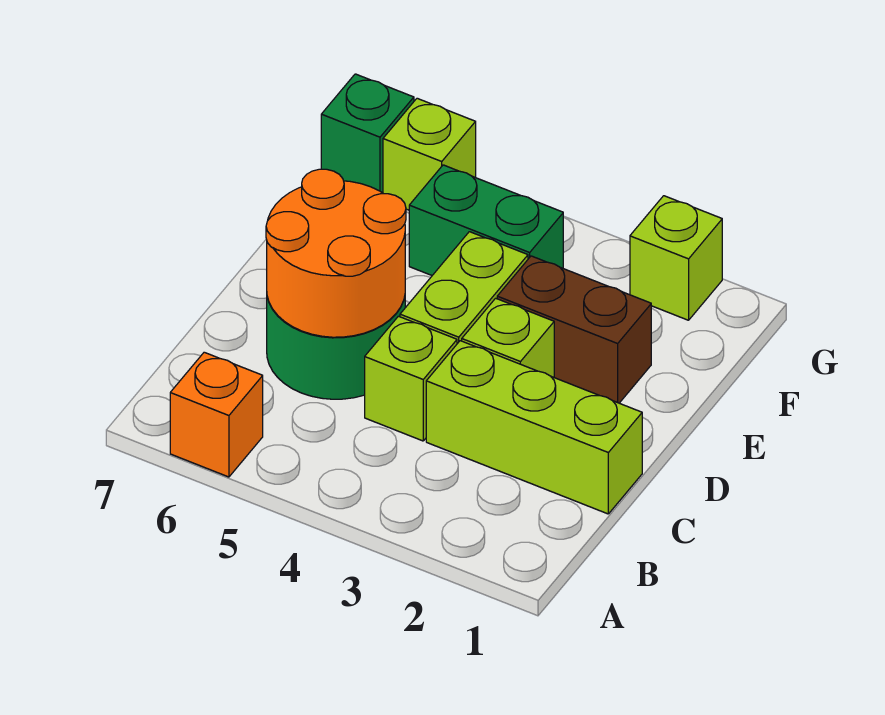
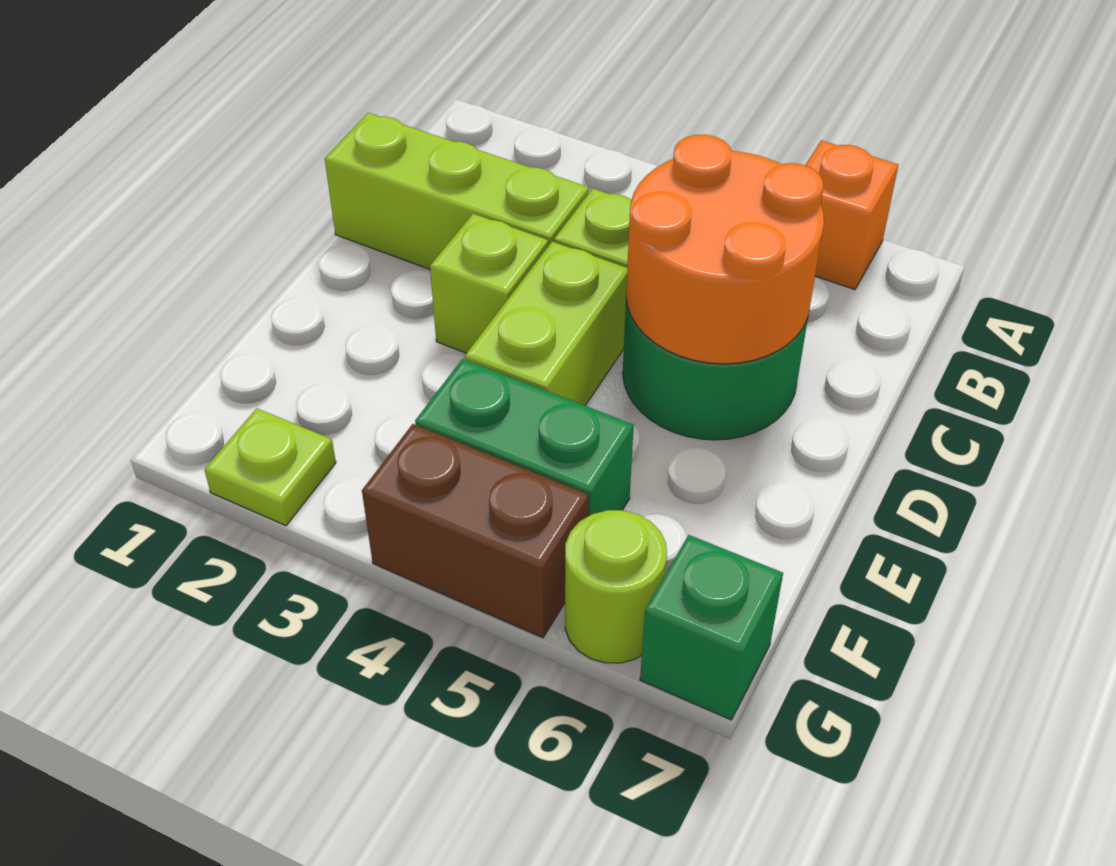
brown 1x2 brick [497,256,651,403] -> brown 1x2 brick moved to [362,424,588,638]
lime 1x1 brick [630,196,722,320] -> lime 1x1 plate [204,408,336,526]
lime 1x1 brick [383,98,476,210] -> lime 1x1 round brick [565,510,667,663]

